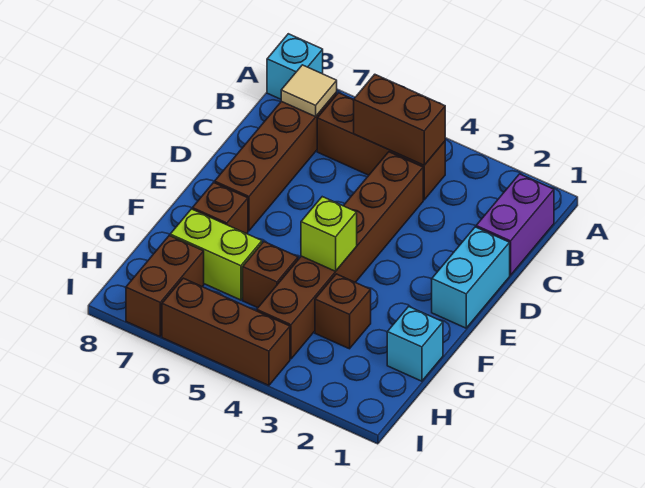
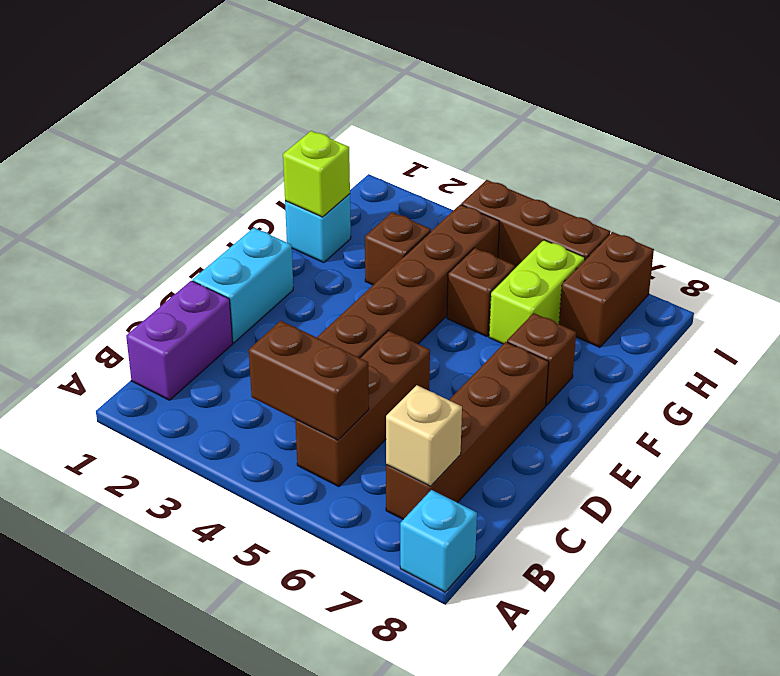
brown 1x3 brick [317,93,445,200] -> brown 1x3 brick turned to [295,331,430,487]
tan 1x1 tile [281,65,337,117] -> tan 1x1 brick [386,385,462,486]
lime 1x1 brick [301,197,357,271] -> lime 1x1 brick moved to [283,131,350,217]
lime 1x2 brick [170,209,262,300] -> lime 1x2 brick turned to [489,240,585,344]

